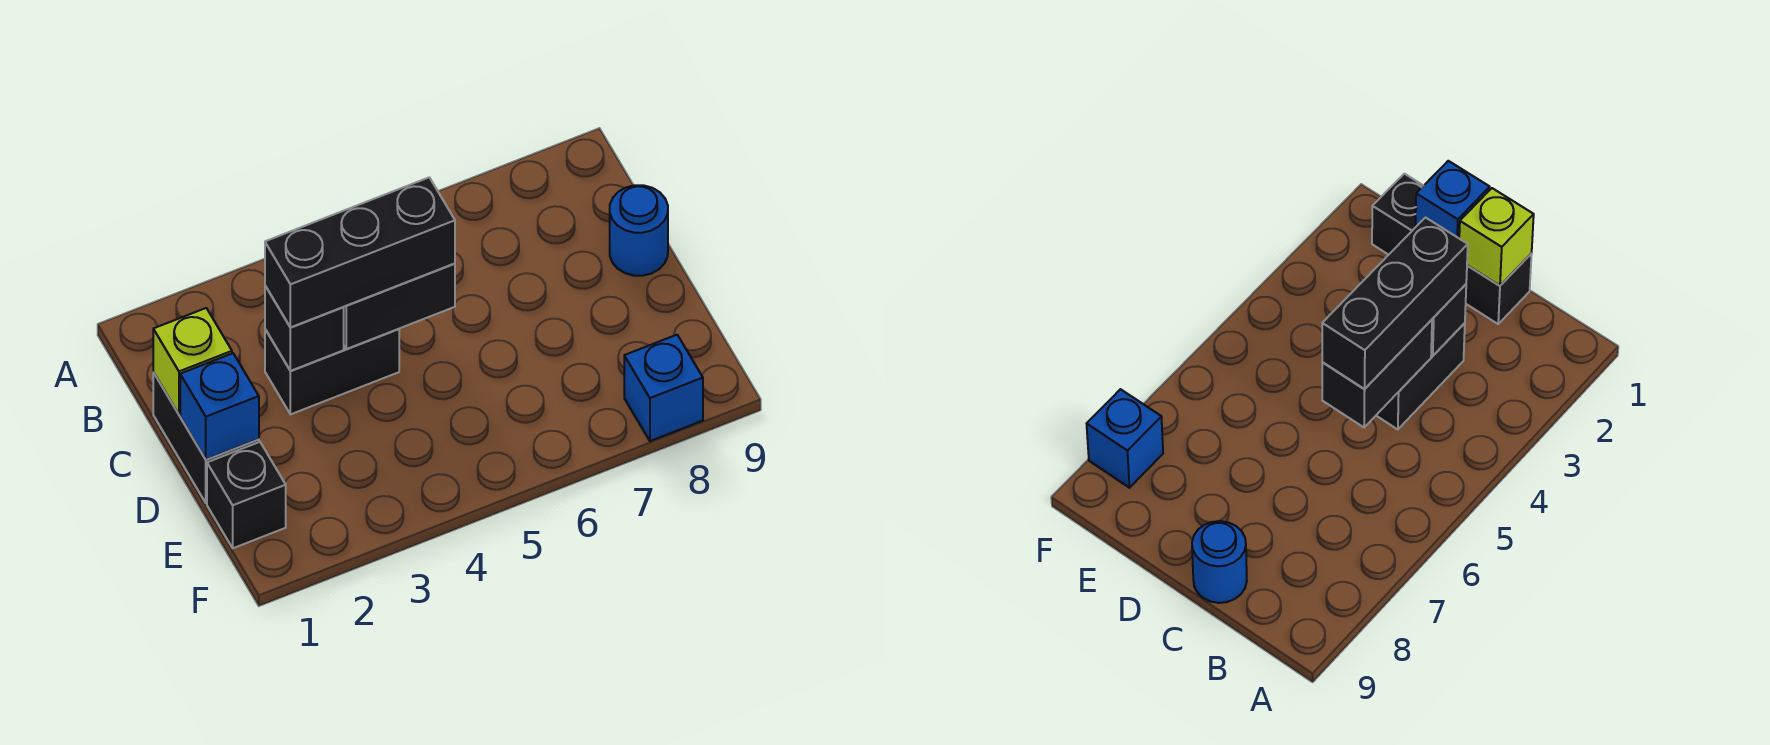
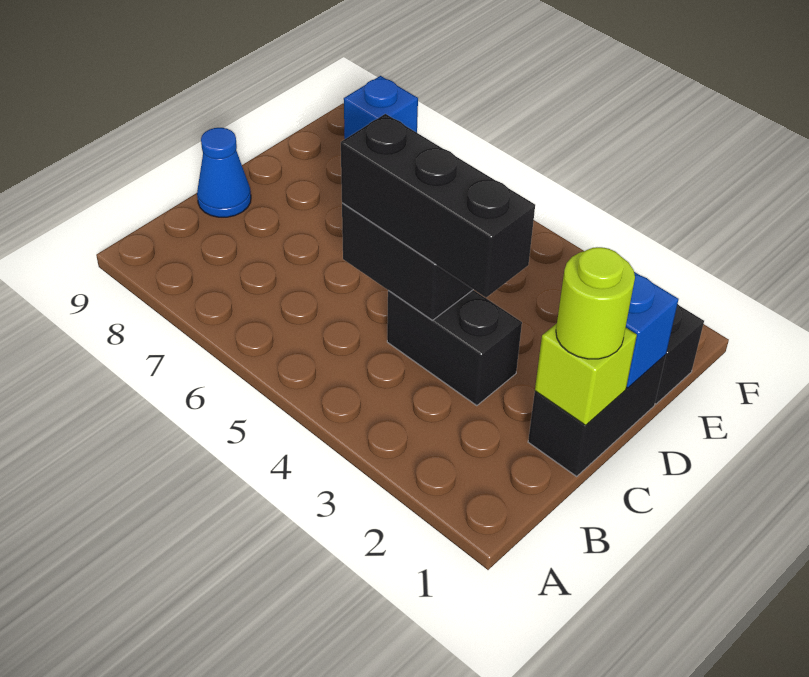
none -> lime 1x1 round brick [556,247,635,359]
black 1x1 brick [265,286,344,371] -> none
blue 1x1 round brick [610,185,668,276] -> blue 1x1 cone [197,128,251,217]

